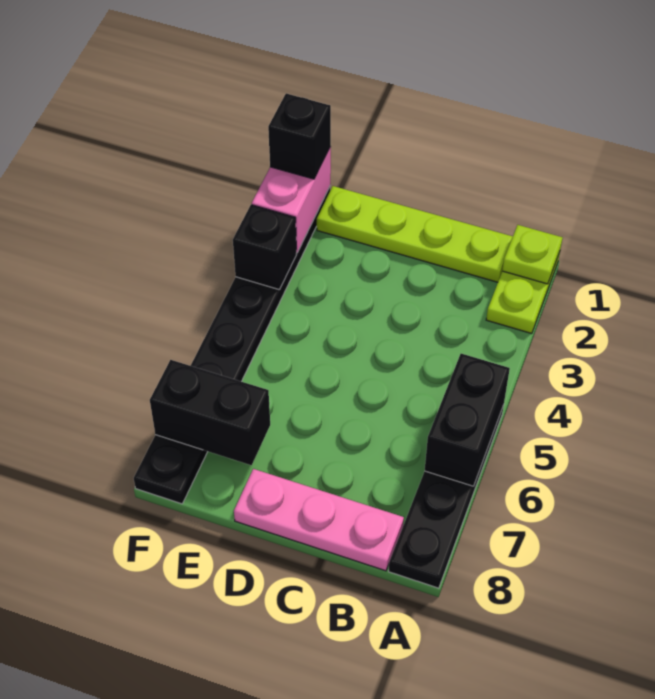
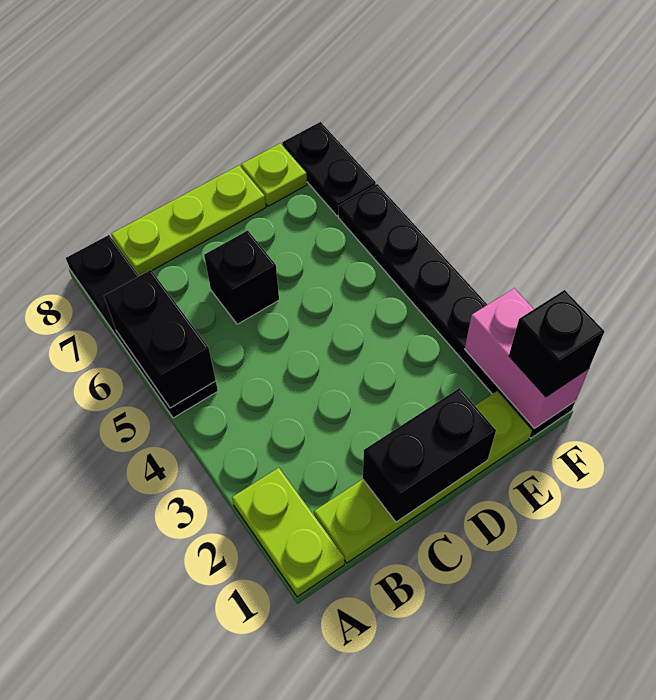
lime 1x1 plate [502,225,563,284] -> lime 1x1 plate moved to [241,143,307,206]
pink 1x3 plate [234,469,404,571] -> lime 1x3 plate [111,165,266,276]
black 1x2 brick [150,360,270,465] -> black 1x2 brick moved to [363,388,496,522]
black 1x1 brick [233,205,297,290] -> black 1x1 brick moved to [204,230,279,324]

